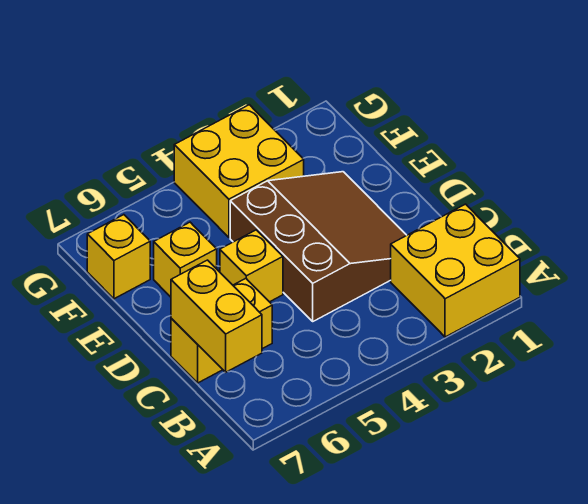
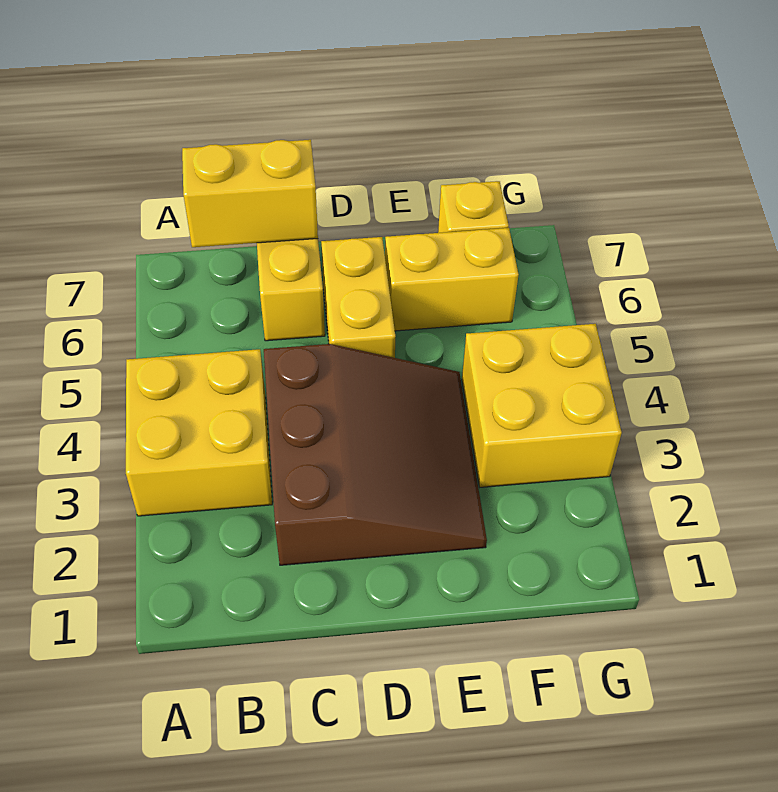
yellow 2x2 brick [391,204,520,337] -> yellow 2x2 brick moved to [126,349,272,516]
brown 3x3 slope [230,172,407,321] -> brown 3x3 slope turned to [264,344,487,565]
yellow 1x1 brick [220,230,283,302] -> yellow 1x2 brick [321,237,396,358]
yellow 1x1 brick [154,222,217,297] -> yellow 1x2 brick [385,228,519,331]

